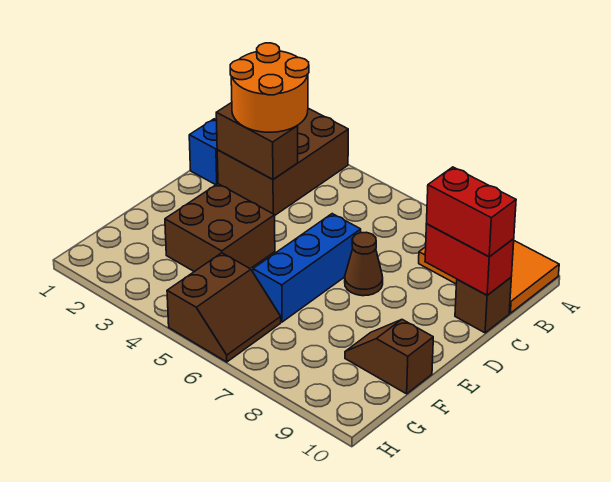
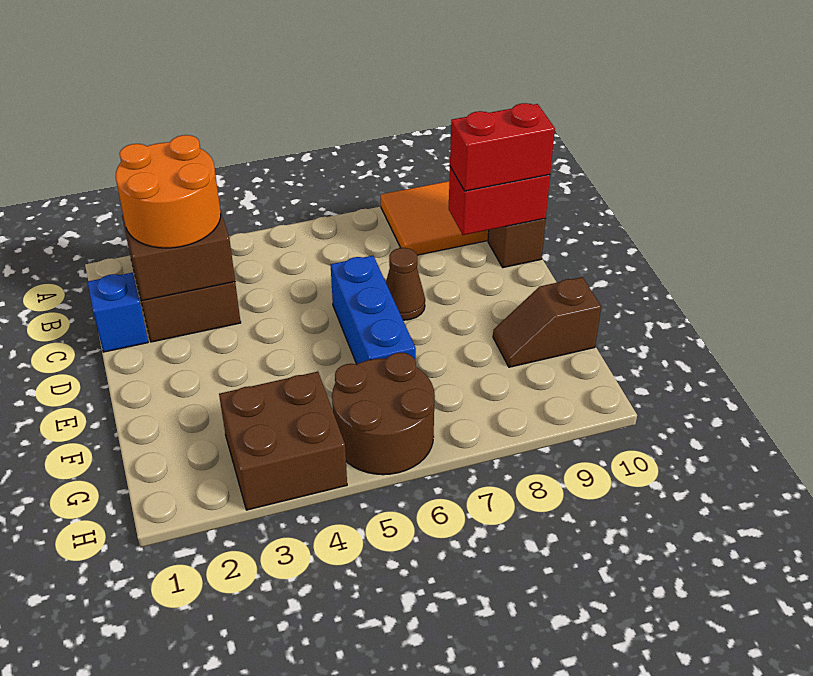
brown 2x2 brick [165,184,275,272] -> brown 2x2 brick moved to [219,372,347,510]
brown 2x2 slope [167,253,281,362] -> brown 2x2 round brick [332,353,435,475]

